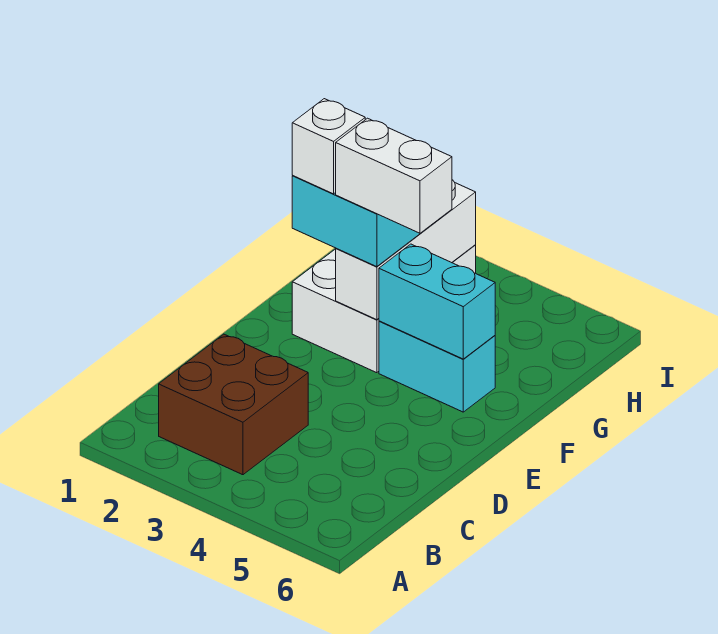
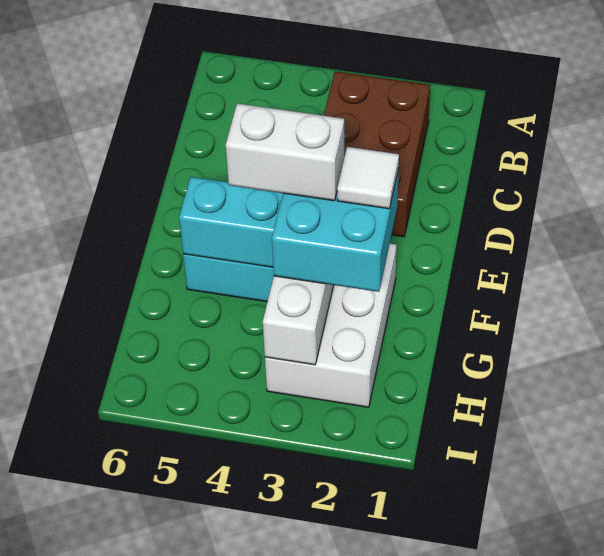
brown 2x2 brick [159,334,308,475] -> brown 2x3 brick [324,71,430,237]
white 1x1 brick [292,99,365,194] -> white 1x1 tile [337,147,399,209]

